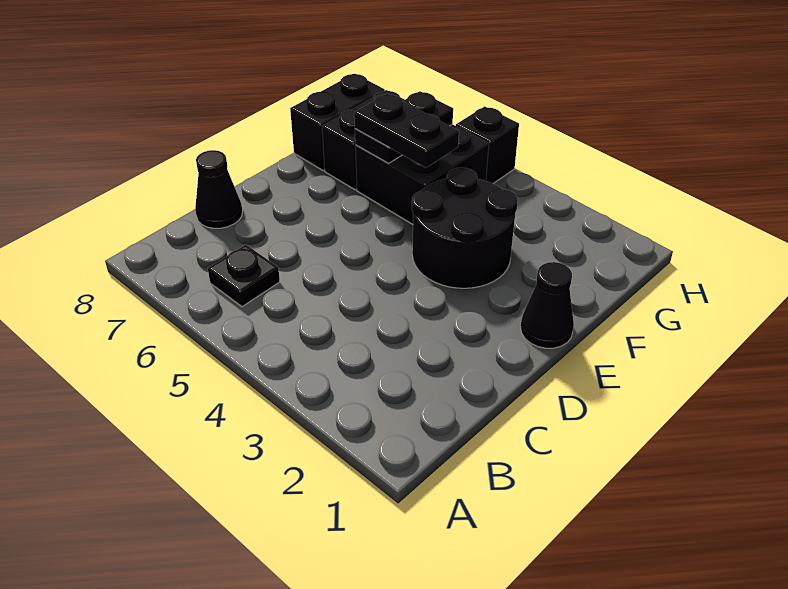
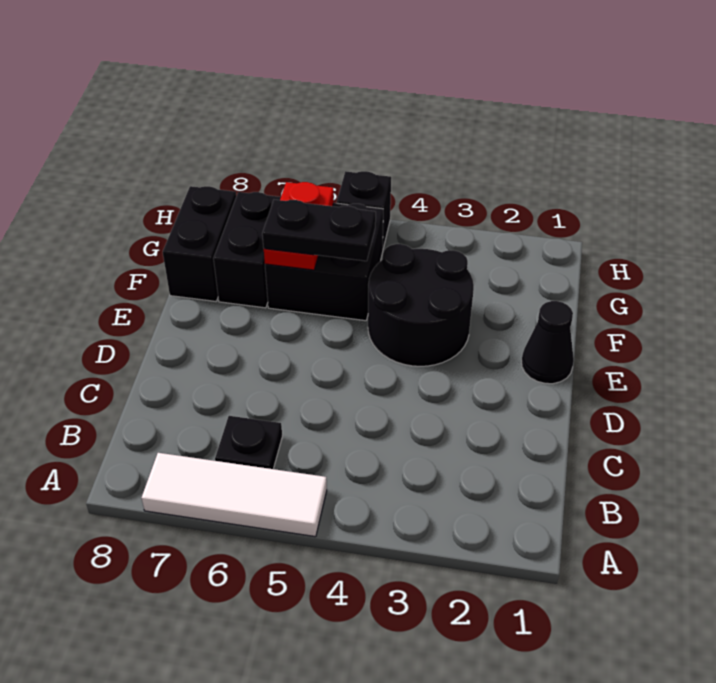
none -> white 1x3 tile [141,453,327,537]
black 1x1 cone [195,150,242,228] -> none
black 1x2 plate [355,91,453,163] -> red 1x2 plate [264,182,334,270]

